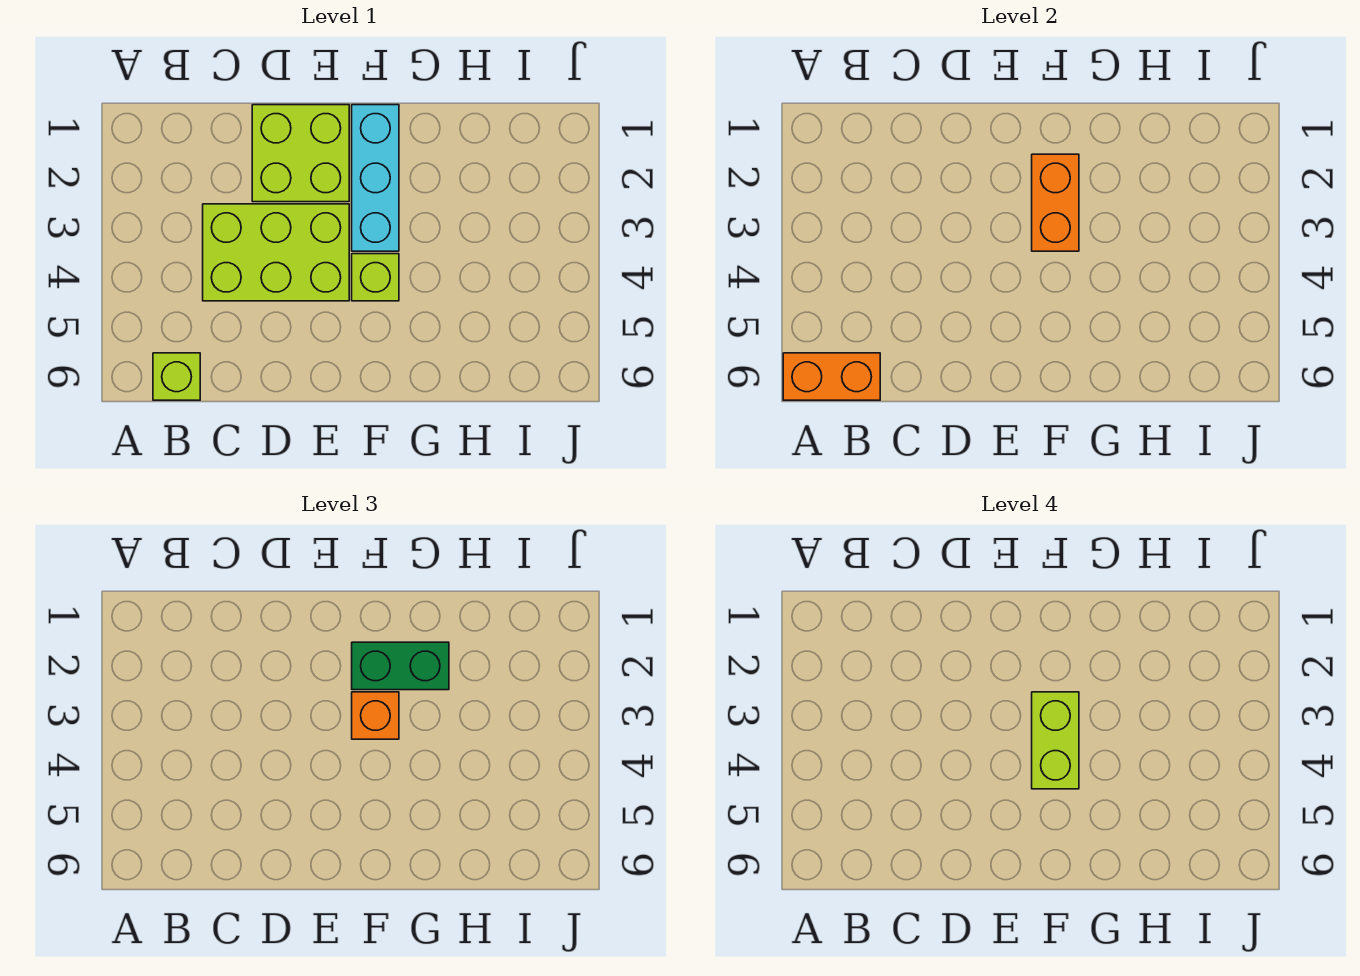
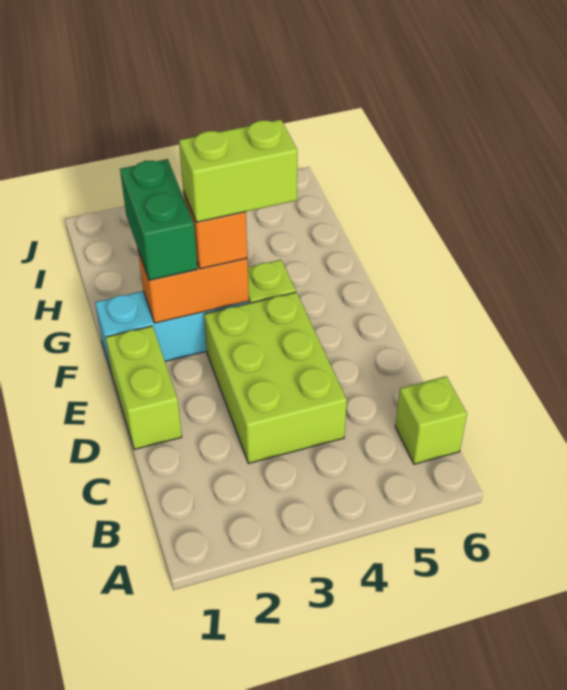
orange 1x2 brick [783,353,880,400] -> none
lime 2x2 brick [252,105,349,202] -> lime 1x2 brick [105,326,182,450]

